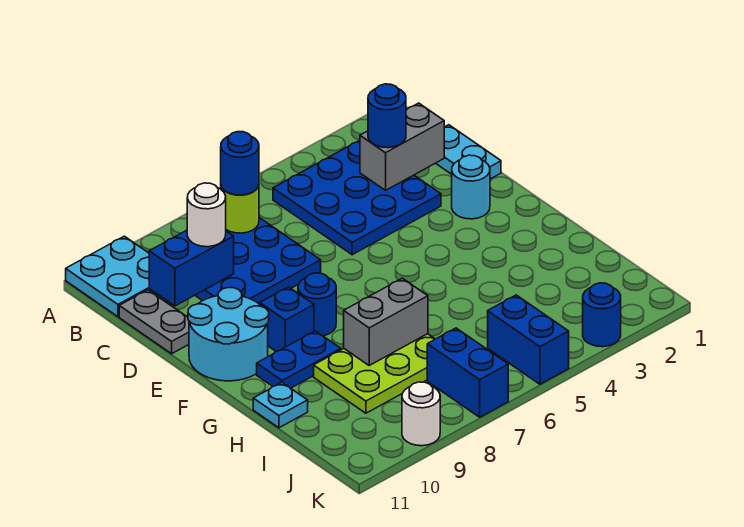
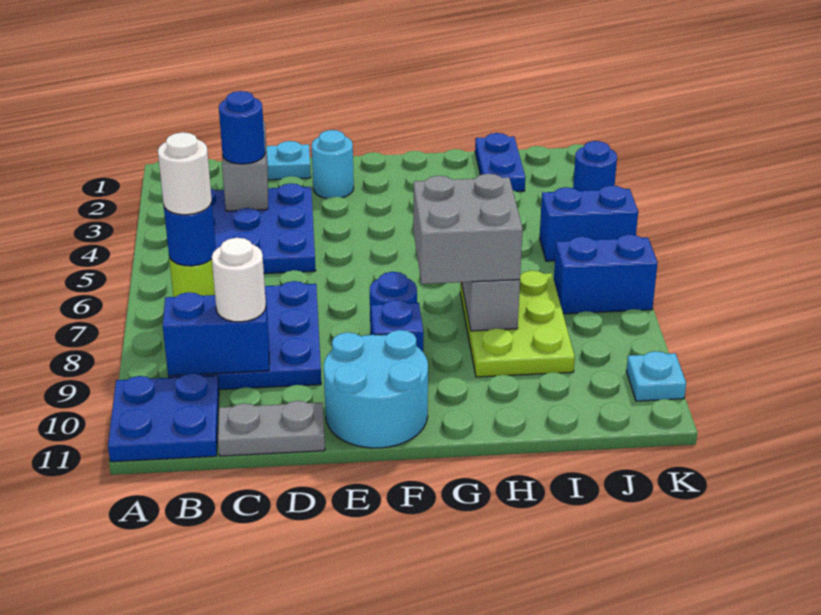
cyan 2x2 plate [66,236,158,317] -> blue 2x2 plate [108,373,219,462]
blue 1x2 brick [149,230,234,306] -> blue 1x2 brick turned to [163,292,269,376]
none -> grey 2x2 brick [413,174,523,284]
blue 1x2 plate [257,331,341,388] -> blue 1x2 plate moved to [475,133,525,192]
cyan 1x1 plate [253,383,308,428] -> cyan 1x1 plate moved to [626,351,686,401]
white 1x1 round brick [402,382,440,446] -> white 1x1 round brick moved to [158,132,212,215]

